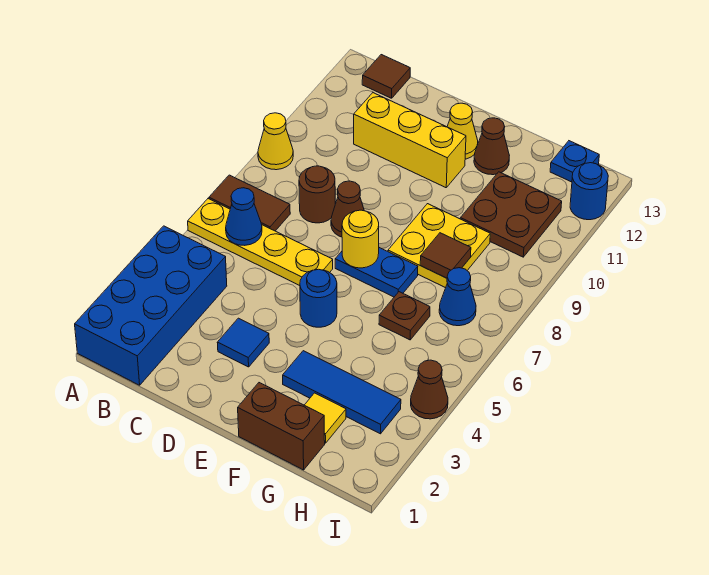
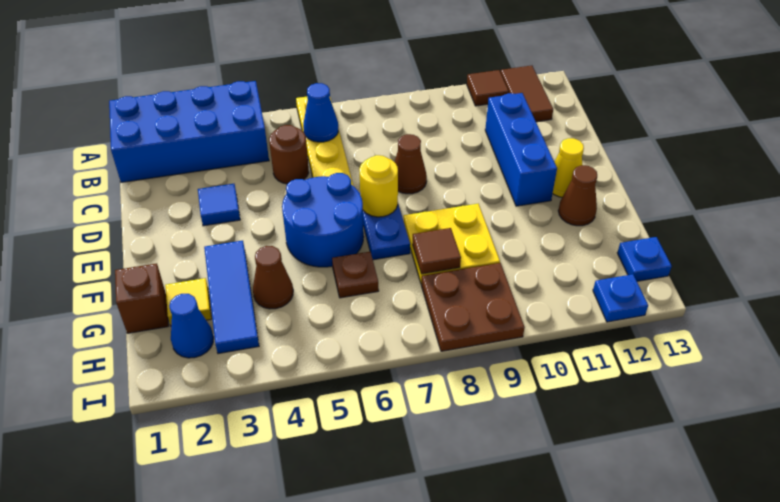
brown 1x2 tile [209,175,290,231] -> brown 1x2 tile moved to [501,66,553,122]
yellow 1x1 cone [258,113,293,170] -> none
brown 1x1 tile [362,55,410,98] -> brown 1x1 tile moved to [467,70,509,106]
brown 1x1 round brick [299,166,335,223] -> brown 1x1 round brick moved to [269,125,309,184]
yellow 1x3 brick [354,93,466,188] -> blue 1x3 brick [485,93,557,206]
blue 1x1 round brick [300,269,337,327] -> blue 2x2 round brick [282,173,364,267]
brown 1x2 brick [238,383,325,470] -> brown 1x1 brick [115,263,169,333]
brown 2x2 plate [460,172,562,257] -> brown 2x2 plate moved to [421,263,525,351]
blue 1x1 cone [439,268,476,326] -> blue 1x1 cone moved to [169,294,214,358]
brown 1x1 cone [411,360,448,419] -> brown 1x1 cone moved to [253,246,293,309]
blue 1x1 round brick [570,163,608,220] -> blue 1x1 plate [593,274,648,322]

